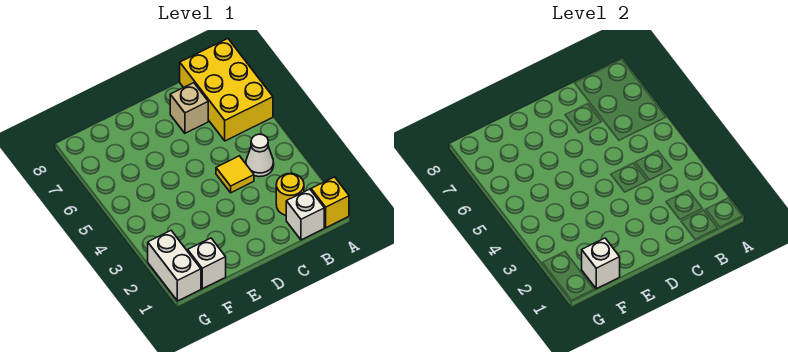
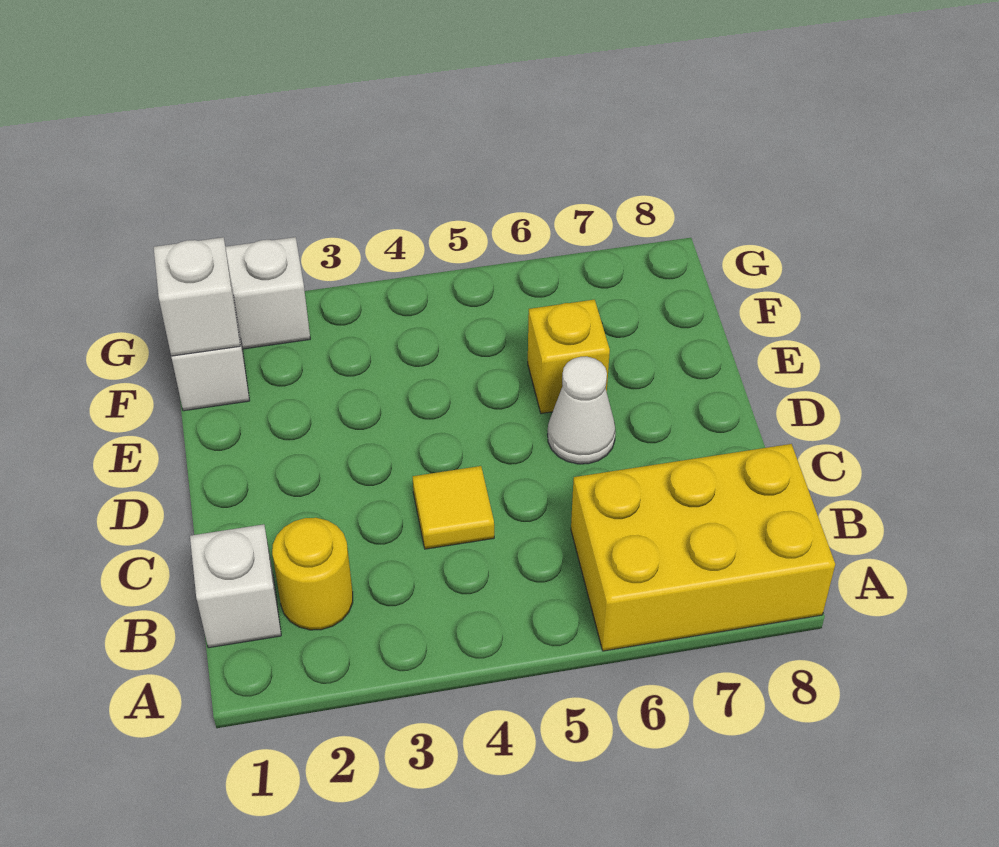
yellow 1x1 brick [311,177,349,228] -> yellow 1x1 brick moved to [528,300,610,414]
white 1x1 cone [246,134,274,177] -> white 1x1 cone moved to [548,357,616,464]
tan 1x1 brick [170,83,208,133] -> none

